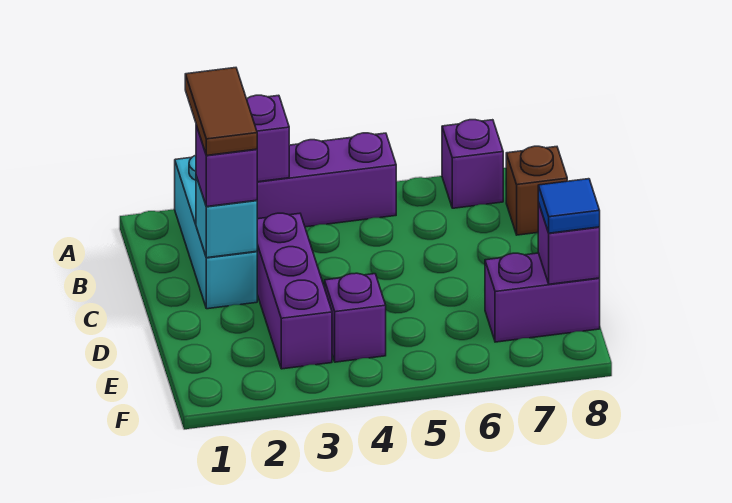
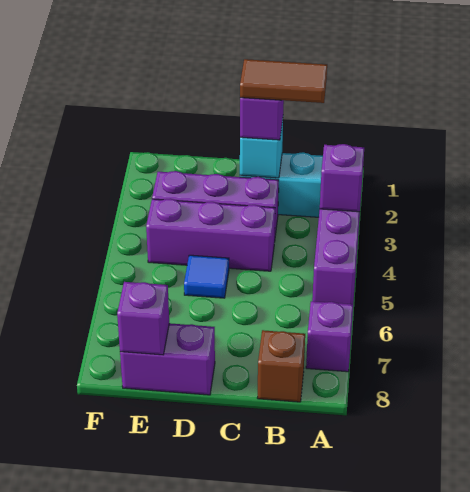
purple 1x1 brick [325,273,386,362] -> purple 1x3 brick [146,199,275,271]
purple 1x2 brick [485,253,600,342] -> purple 1x2 brick turned to [120,323,215,395]
blue 1x1 tile [538,179,600,233] -> blue 1x1 tile moved to [184,255,229,298]

